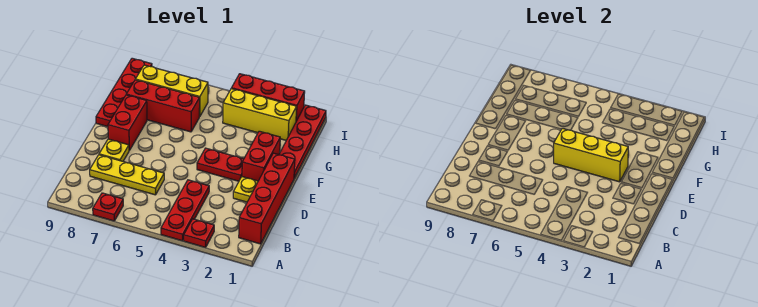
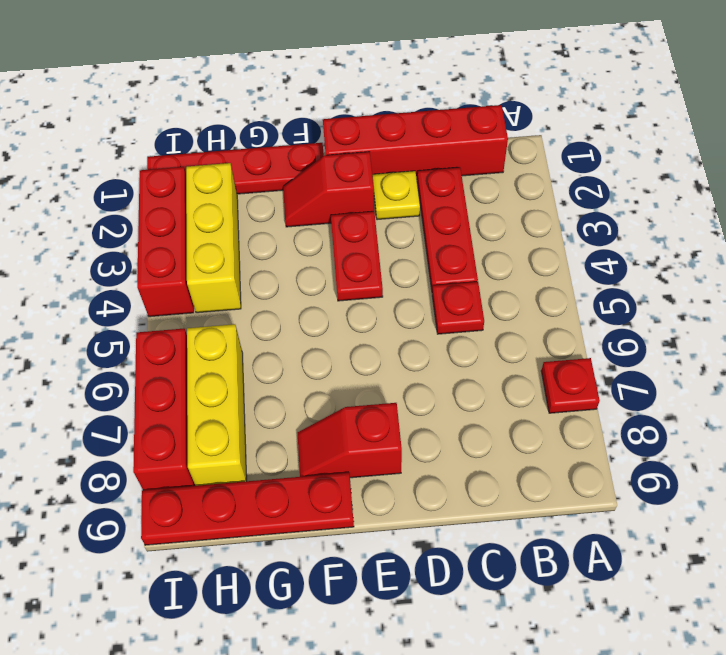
red 1x1 plate [184,219,214,247] -> red 1x1 plate moved to [432,282,484,334]
red 1x3 plate [161,180,209,241] -> red 1x3 plate turned to [417,167,478,291]
yellow 1x3 plate [90,155,164,195] -> none
yellow 1x1 plate [99,139,129,161] -> none
red 1x2 brick [242,131,280,181] -> red 1x2 slope [283,152,374,227]
yellow 1x3 brick [554,128,628,182] -> none
red 1x2 brick [108,95,147,150] -> red 1x2 slope [298,403,402,478]
red 1x3 brick [126,80,200,132] -> red 1x3 brick moved to [133,328,195,490]

